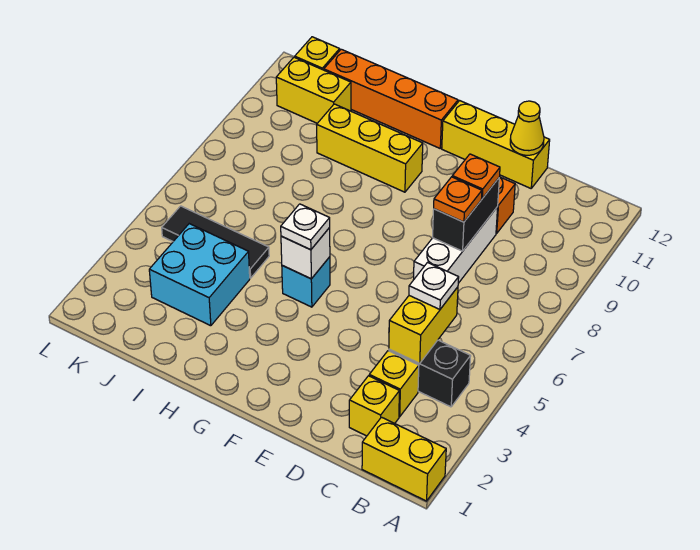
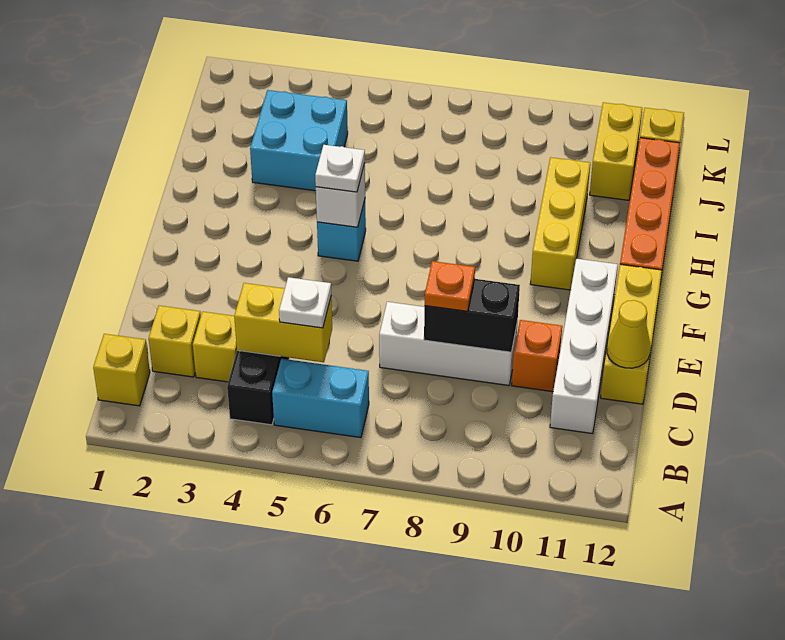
yellow 1x2 brick [362,417,446,501] -> yellow 1x1 brick [93,334,150,406]
none -> cyan 1x2 brick [272,359,369,438]
none -> white 1x4 brick [550,259,618,434]
orange 1x1 plate [452,154,500,198] -> none
black 1x3 tile [162,206,269,278] -> none

